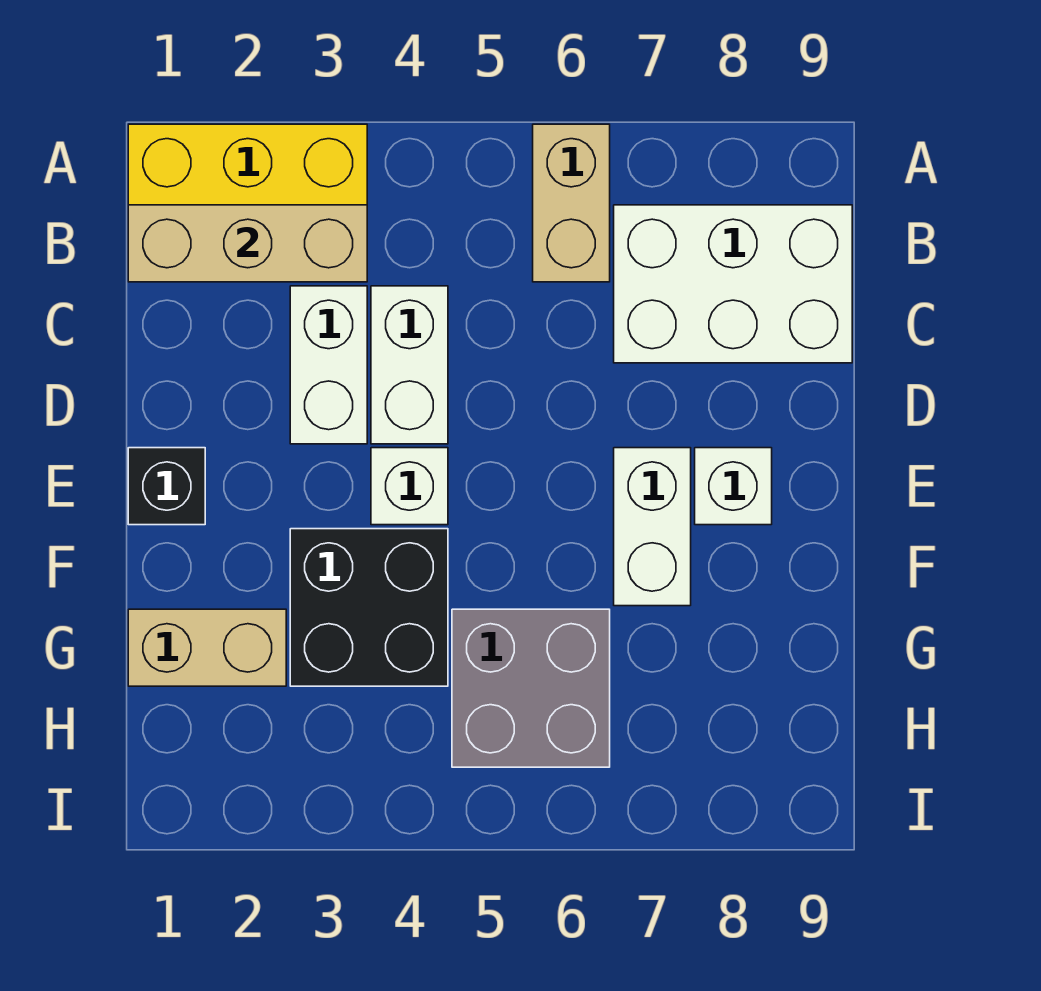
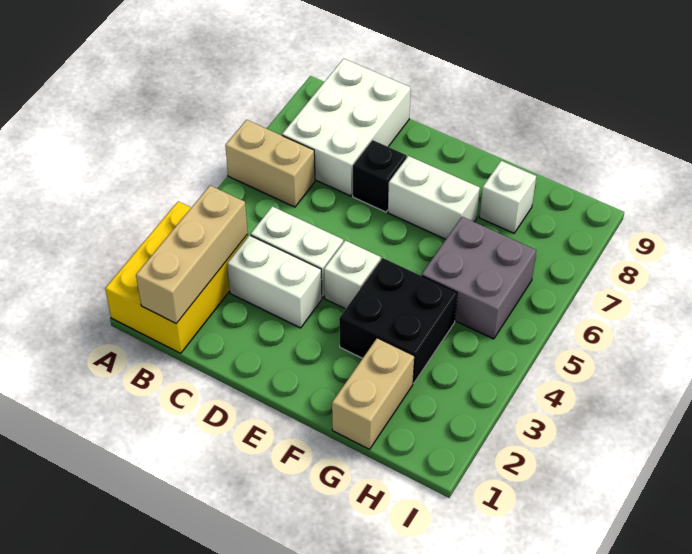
black 1x1 brick [128,448,205,525] -> black 1x1 brick moved to [353,140,407,212]
white 1x1 brick [695,448,772,525] -> white 1x1 brick moved to [479,161,536,233]

